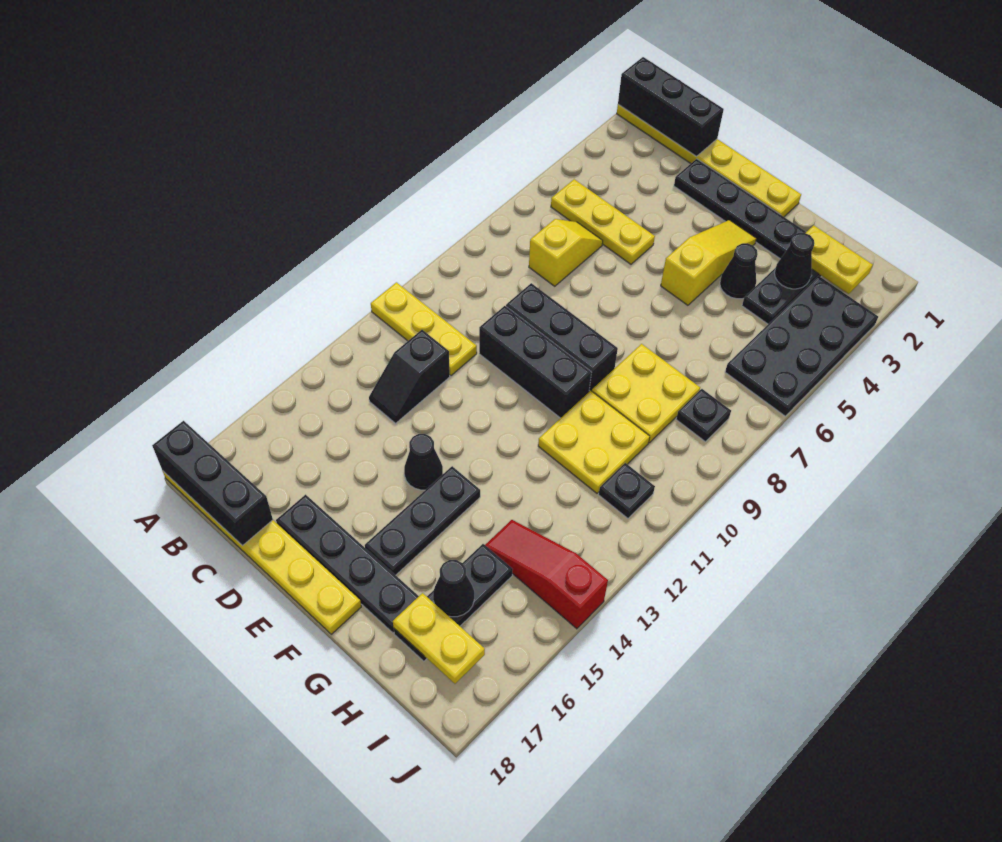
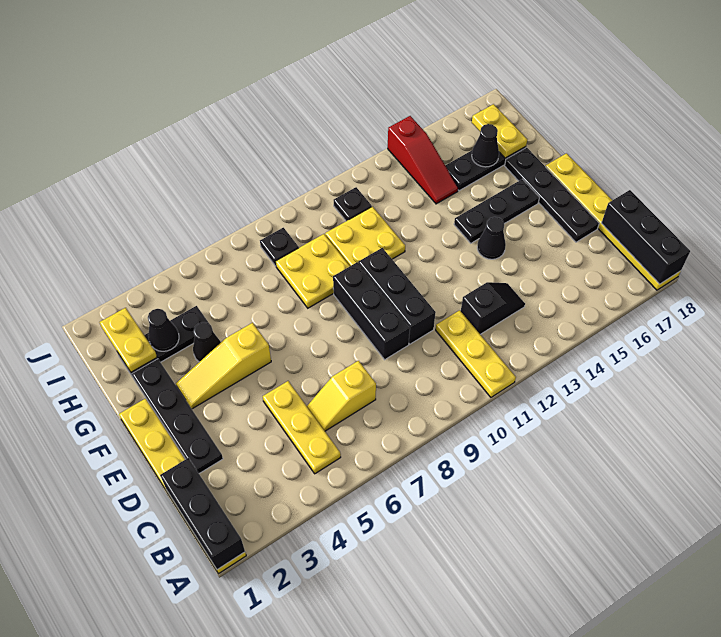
black 2x4 plate [725,276,878,416] -> none

